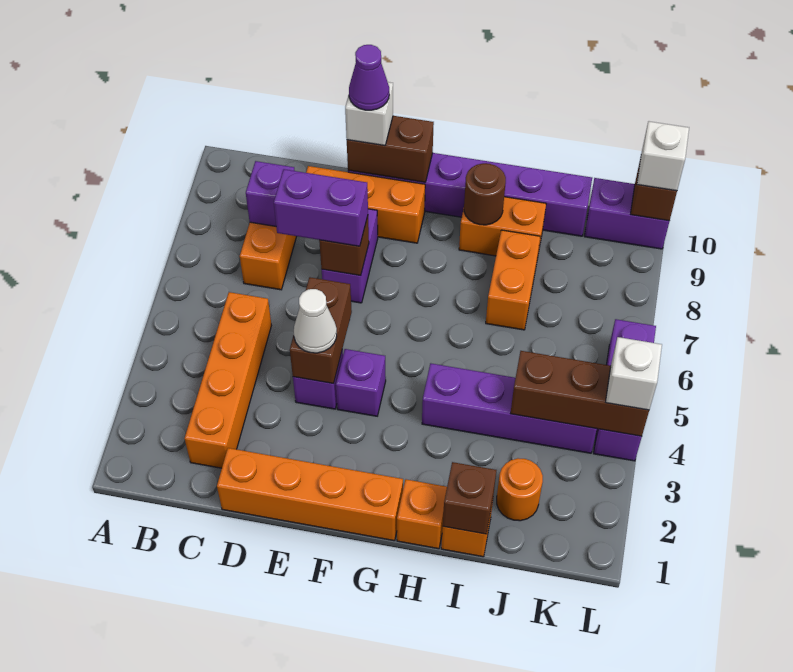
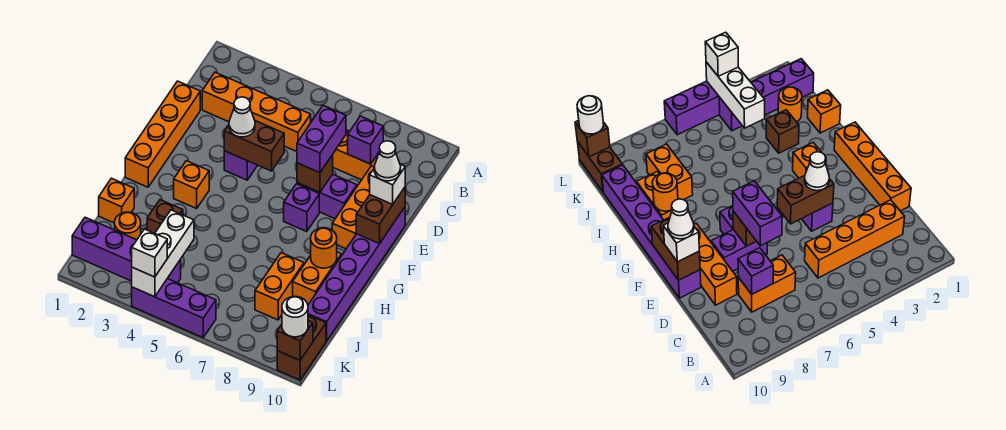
purple 1x1 cone [349,45,389,110] -> white 1x1 cone [374,141,401,181]
purple 1x1 brick [336,349,386,416] -> purple 1x1 brick moved to [284,184,319,232]
orange 1x1 brick [397,479,447,549] -> orange 1x1 brick moved to [174,161,209,209]
purple 1x4 brick [422,363,597,453] -> purple 1x4 brick turned to [72,217,181,283]
brown 1x1 round brick [464,163,506,225] -> orange 1x1 round brick [311,228,337,268]
brown 1x1 brick [443,462,496,534] -> brown 1x1 brick moved to [147,200,183,233]
orange 1x2 brick [486,230,540,330] -> orange 1x2 brick turned to [255,253,304,320]
brown 1x3 brick [511,351,649,436] -> white 1x3 brick [132,210,194,297]
purple 1x2 brick [584,178,669,249] -> brown 1x2 brick [277,315,326,380]
white 1x1 brick [637,121,689,191] -> white 1x1 round brick [282,296,308,337]

